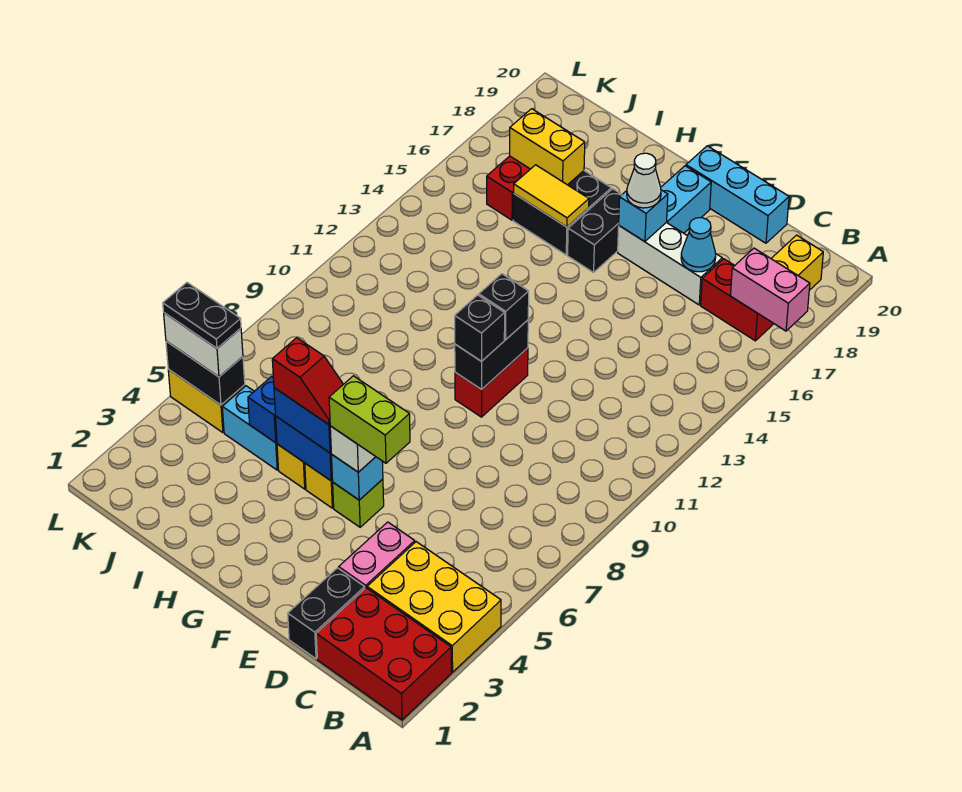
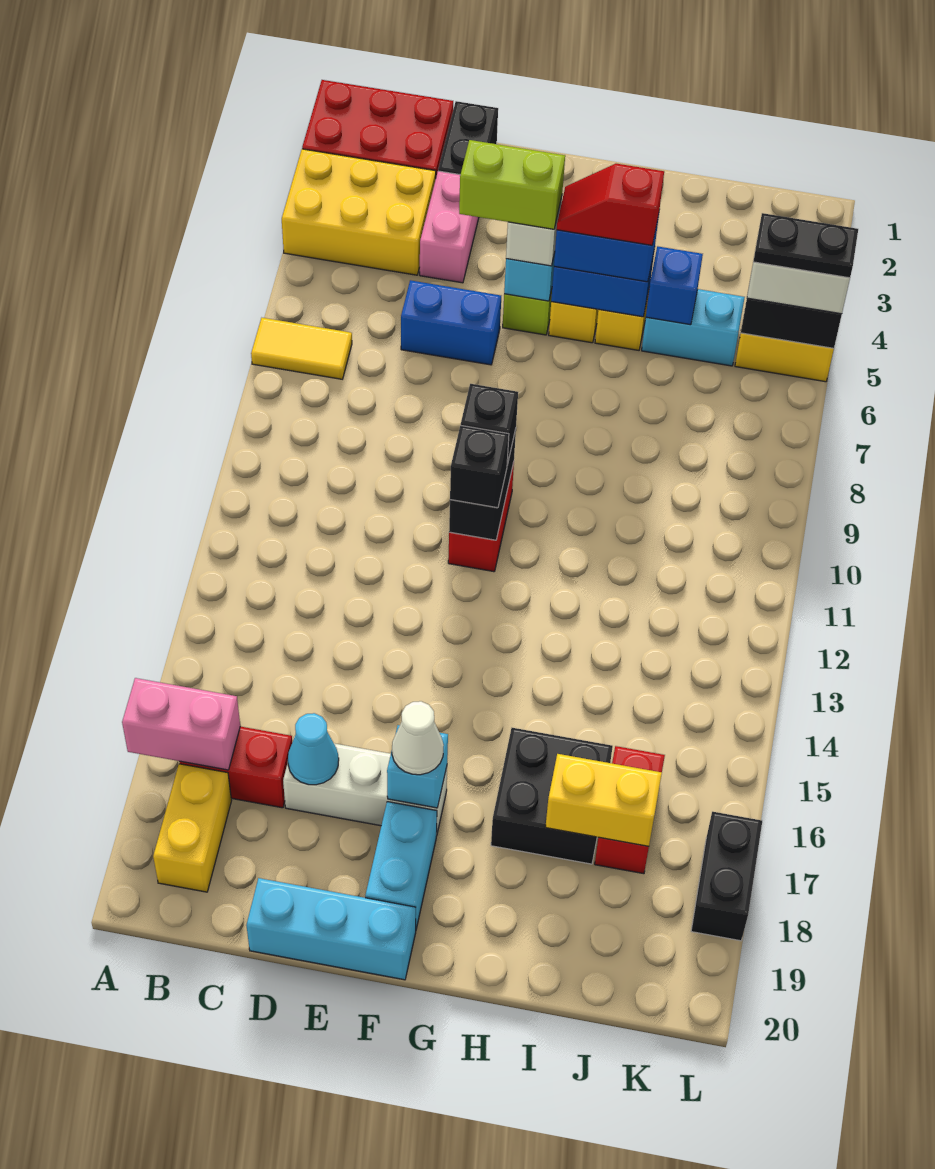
none -> blue 1x2 brick [401,280,501,365]
black 1x2 brick [568,189,622,272] -> black 1x2 brick moved to [691,812,762,941]
yellow 1x2 tile [514,165,589,227] -> yellow 1x2 tile moved to [251,318,352,379]

